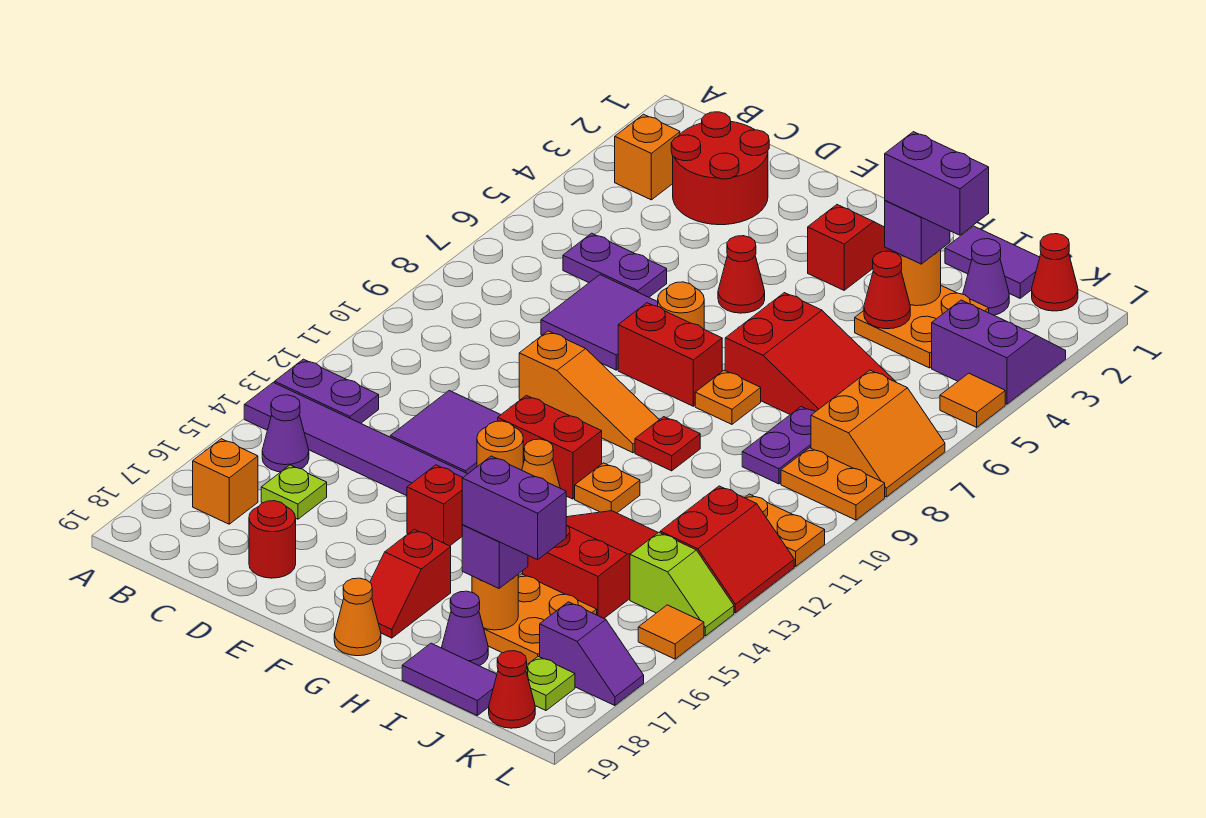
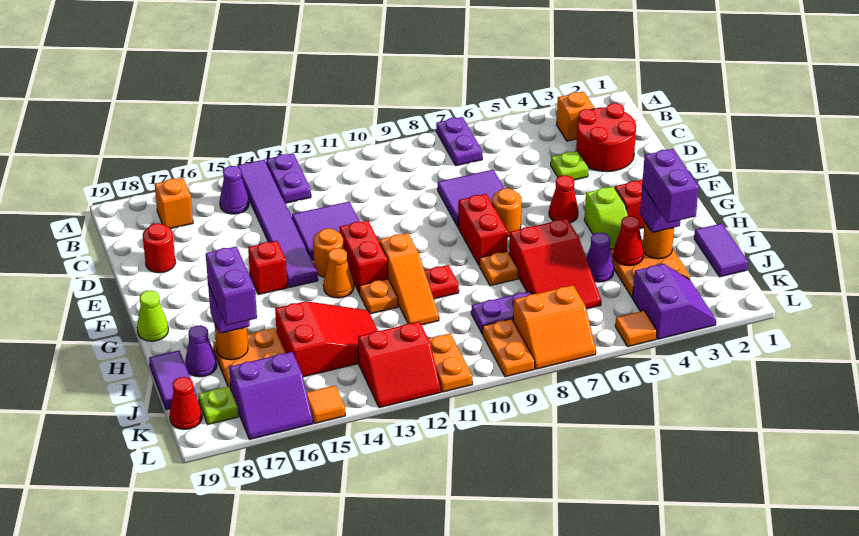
purple 1x2 plate [563,233,667,297] -> purple 1x2 plate moved to [436,117,482,166]
lime 1x1 plate [261,465,327,519] -> lime 1x1 plate moved to [551,151,588,180]
orange 1x3 slope [519,331,659,453] -> orange 1x3 slope moved to [379,233,439,325]
red 1x2 slope [370,529,451,638] -> none
orange 1x1 cone [334,578,381,656] -> lime 1x1 cone [137,291,168,341]
purple 1x1 cone [963,239,1009,315] -> purple 1x1 cone moved to [586,233,614,282]
red 1x1 cone [1032,234,1078,311] -> none
lime 1x2 slope [630,532,734,636] -> lime 1x2 slope moved to [584,187,628,249]
purple 1x2 slope [540,602,644,706] -> purple 2x2 slope [229,352,313,439]

